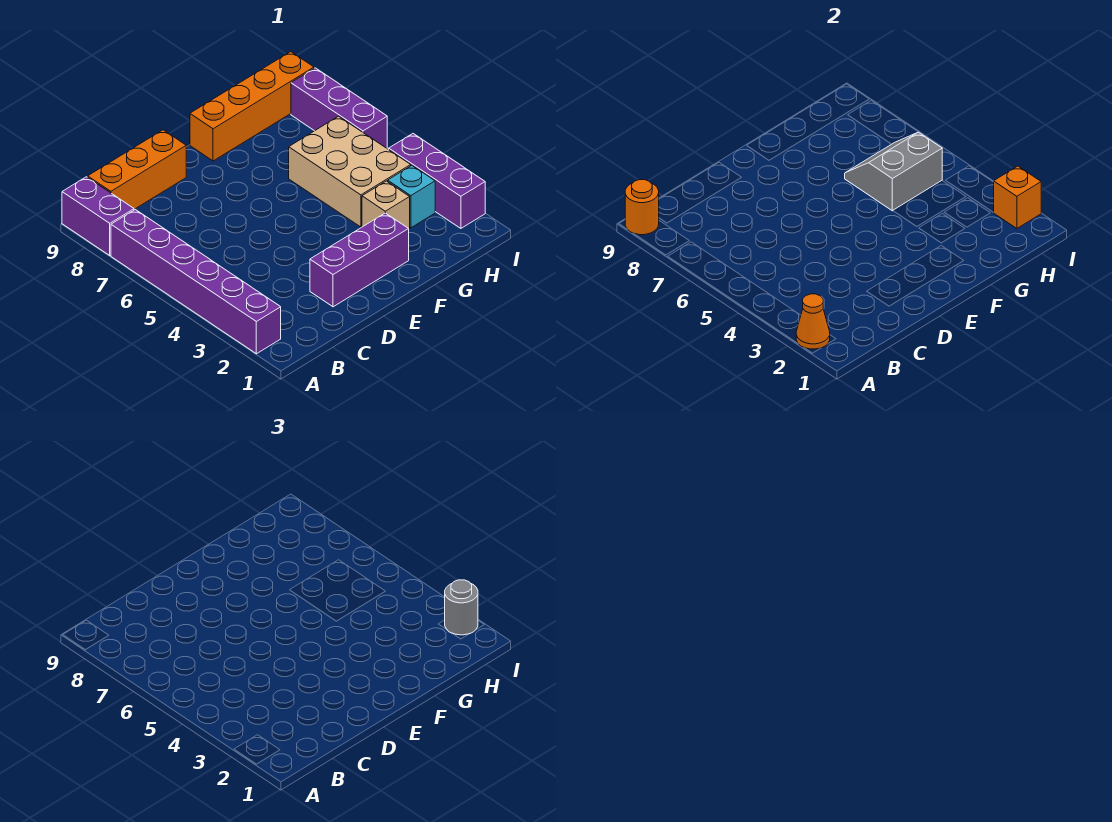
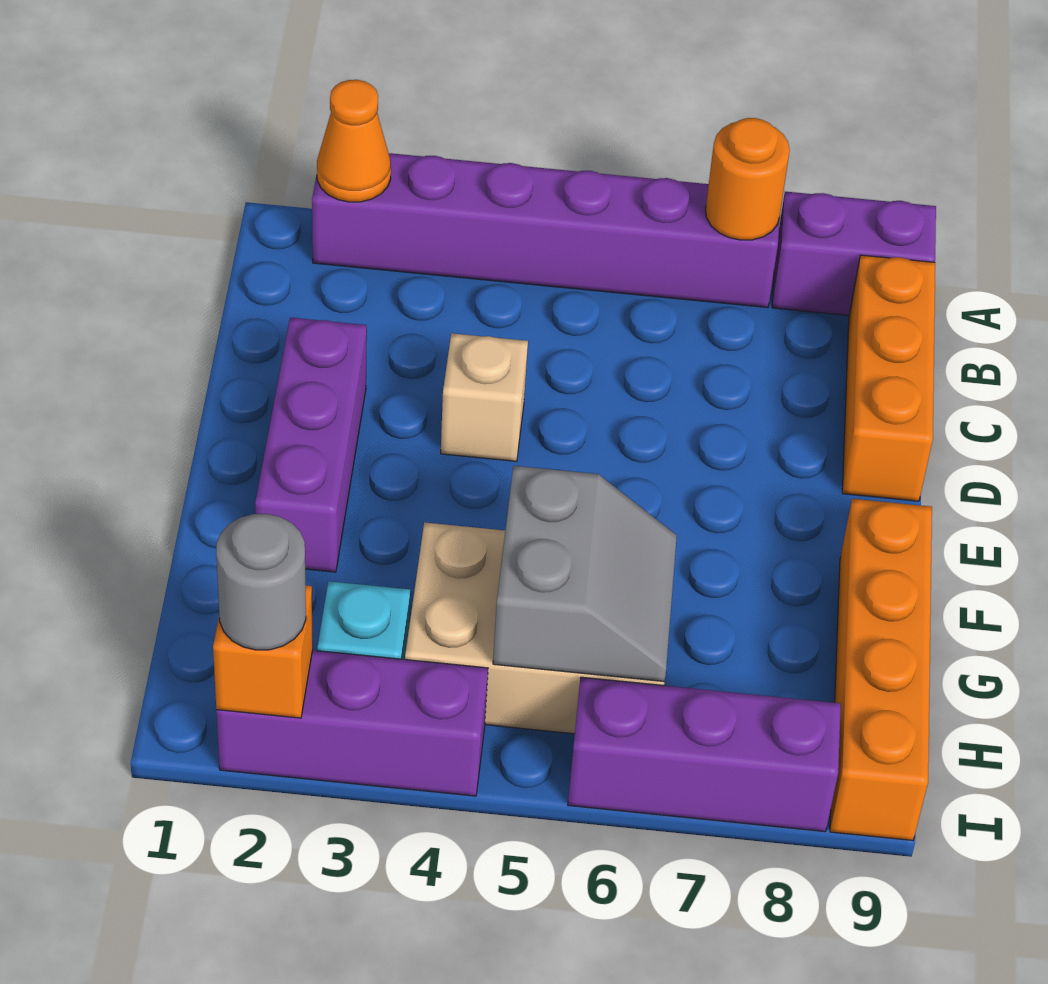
orange 1x1 round brick [625,180,659,235] -> orange 1x1 round brick moved to [705,118,790,240]
tan 1x1 brick [362,181,410,229] -> tan 1x1 brick moved to [441,333,528,461]

